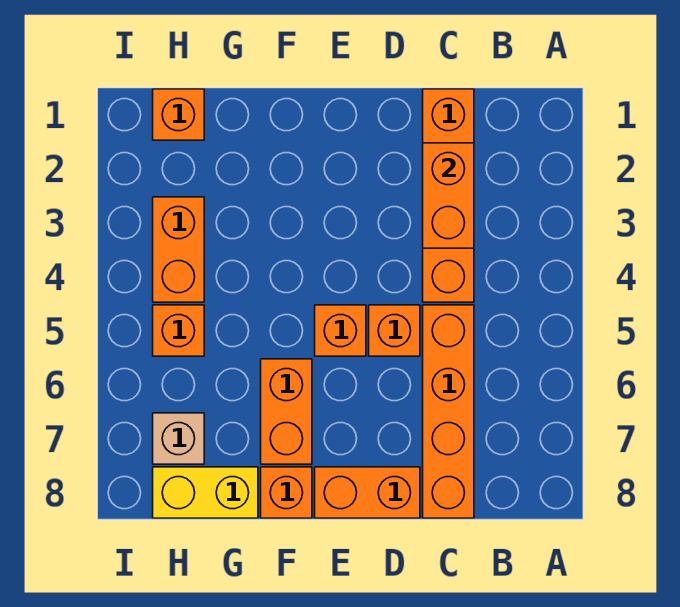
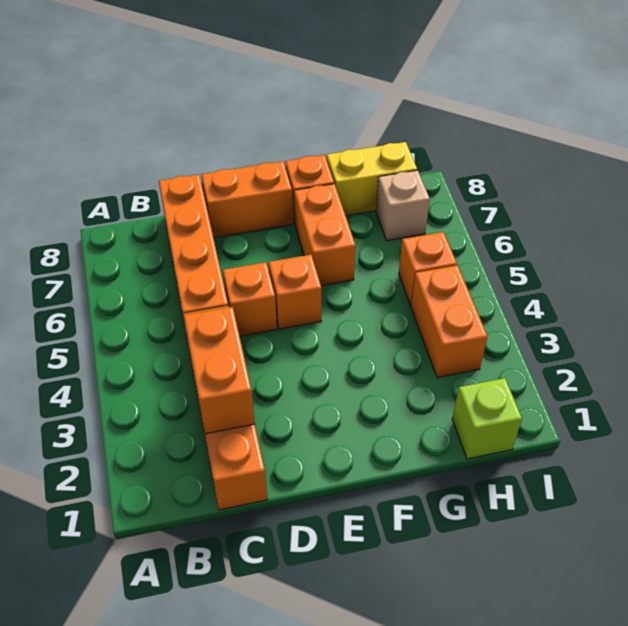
orange 1x1 brick [153,89,204,140] -> lime 1x1 brick [452,378,522,459]

